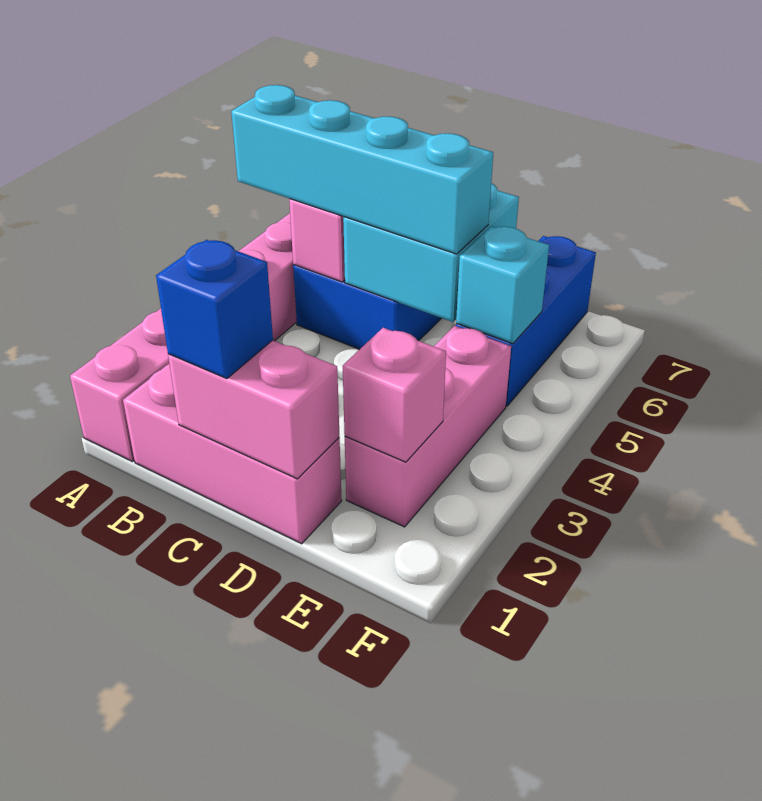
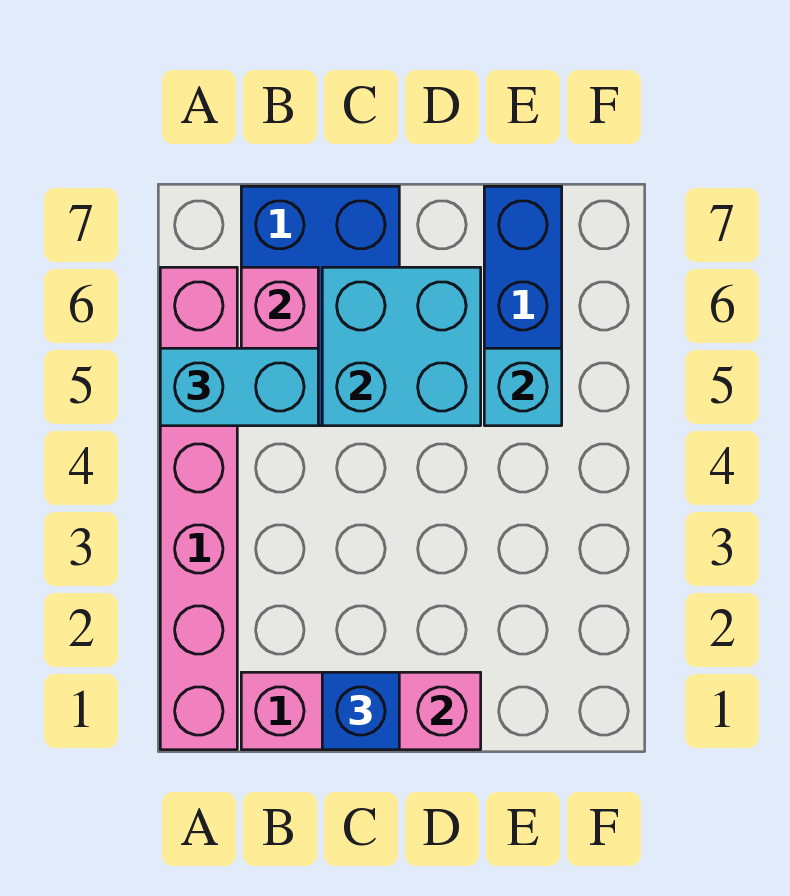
cyan 1x4 brick [231,85,493,254] -> cyan 1x2 brick [160,348,318,426]
pink 1x3 brick [345,326,511,527] -> none
pink 1x1 brick [343,328,446,462] -> none

